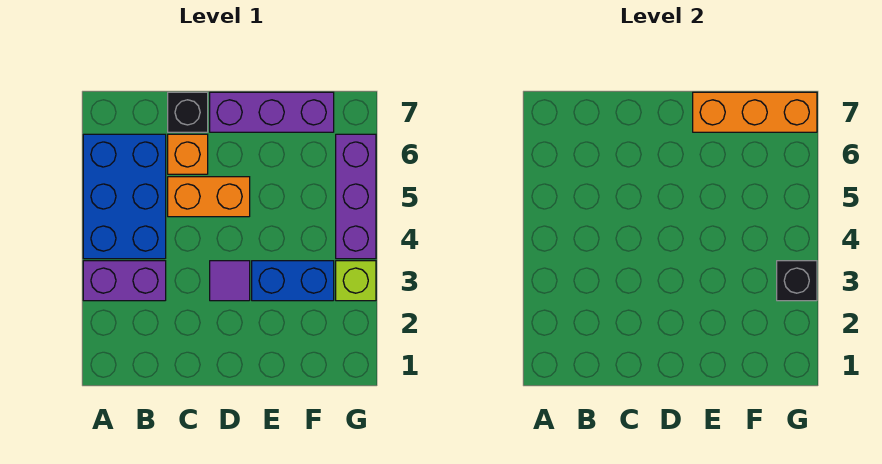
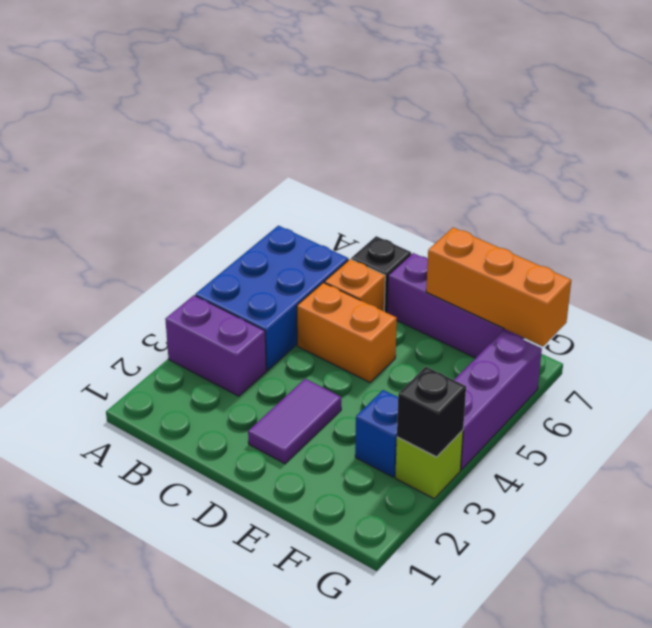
purple 1x1 tile [210,261,250,301] -> purple 1x2 tile [248,379,341,464]
blue 1x2 brick [252,261,334,301] -> blue 1x1 brick [355,390,398,477]

